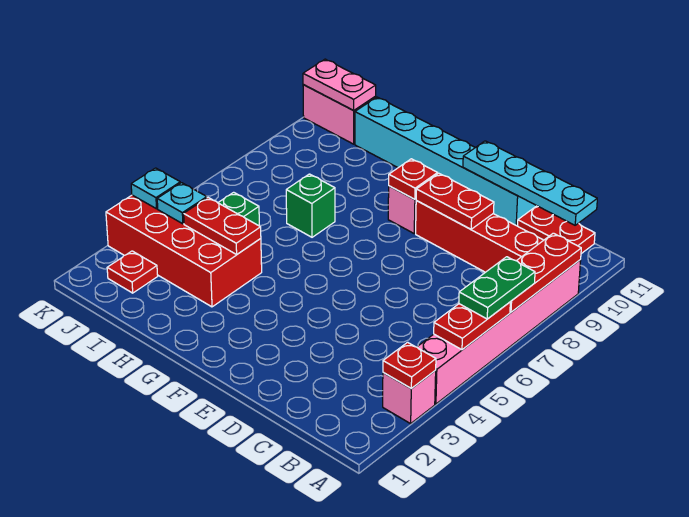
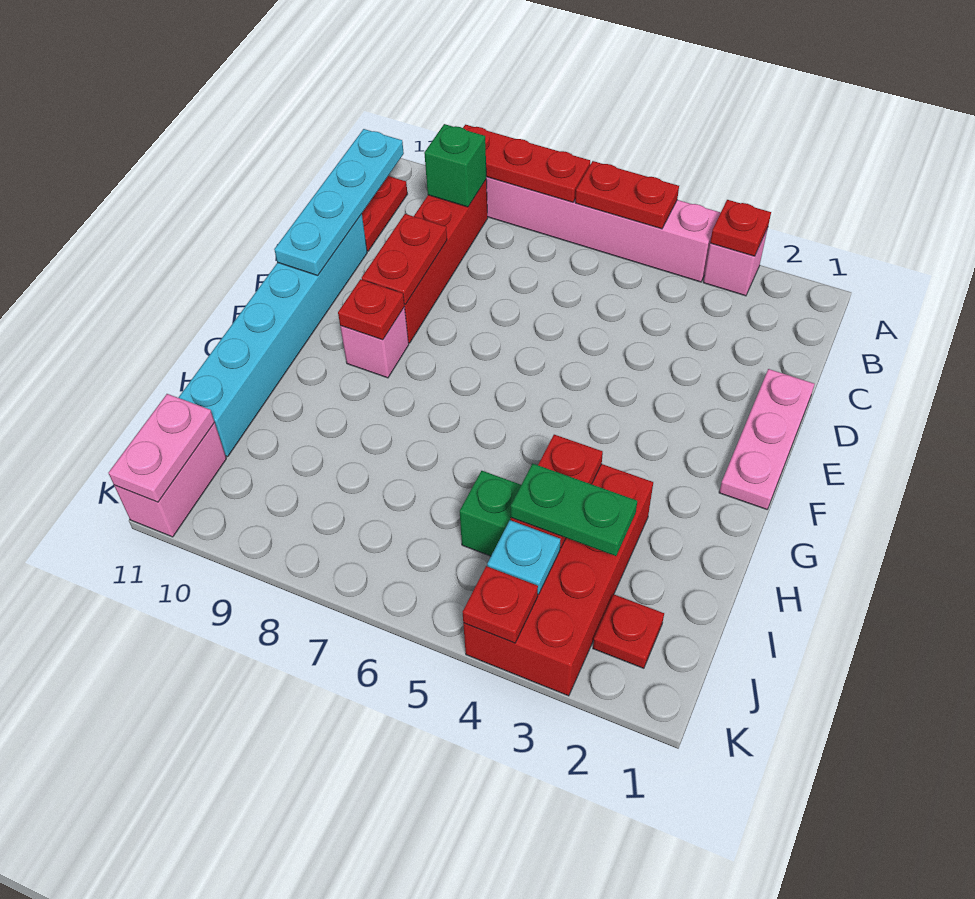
green 1x2 plate [459,257,535,319] -> green 1x2 plate moved to [511,464,637,556]
none -> pink 1x3 plate [719,369,814,509]
green 1x1 brick [286,174,335,237] -> green 1x1 brick moved to [424,124,486,207]
cyan 1x1 plate [131,168,180,209] -> red 1x1 plate [463,566,538,643]

